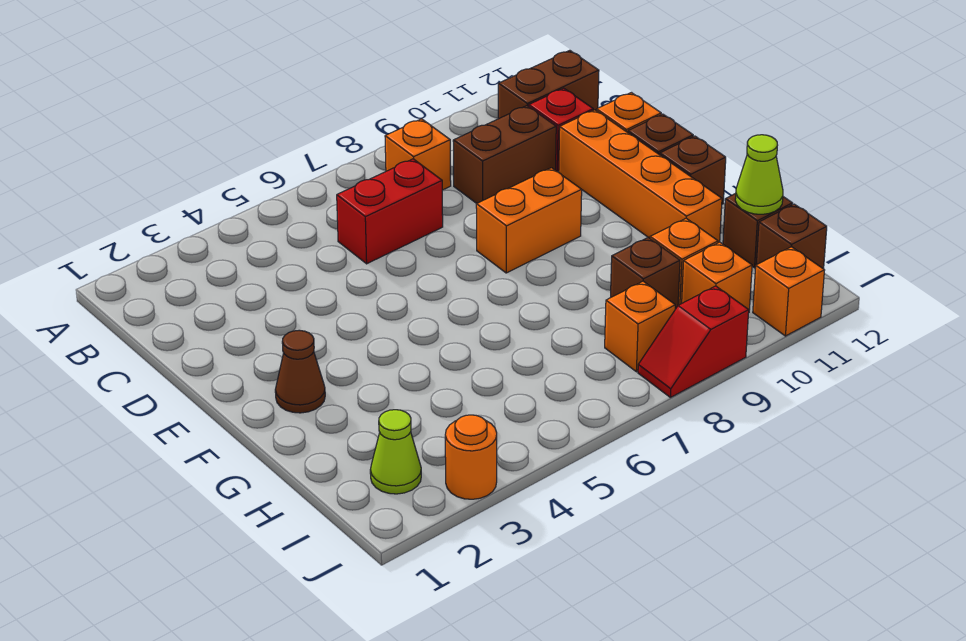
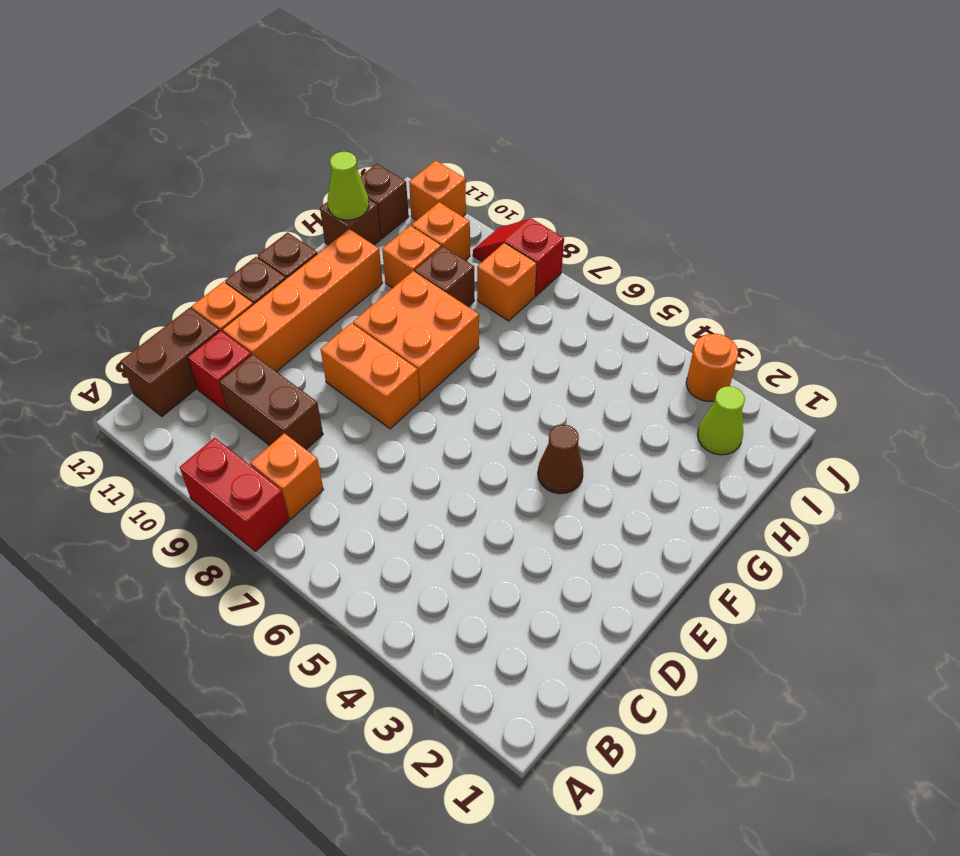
brown 1x2 brick [498,50,599,119] -> brown 1x2 brick turned to [121,308,219,416]
red 1x2 brick [337,159,443,264] -> red 1x2 brick moved to [180,438,289,551]
brown 1x1 cone [275,330,325,413] -> brown 1x1 cone moved to [538,425,583,494]
none -> orange 2x2 brick [353,271,479,400]
red 1x2 slope [638,286,749,397] -> red 1x2 slope turned to [473,218,564,296]

